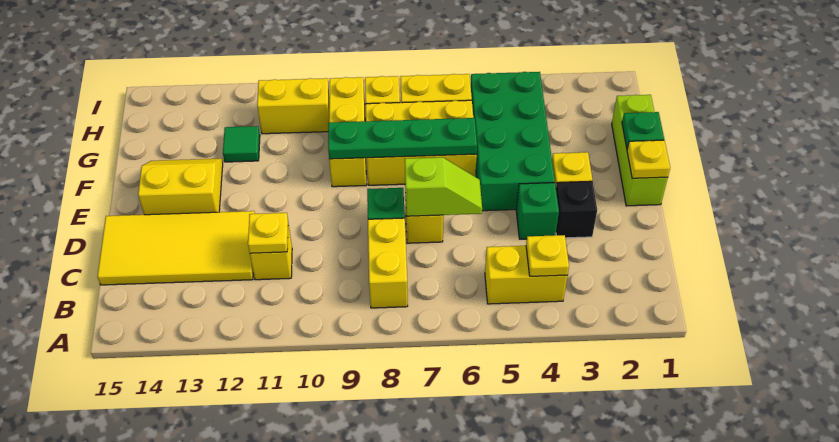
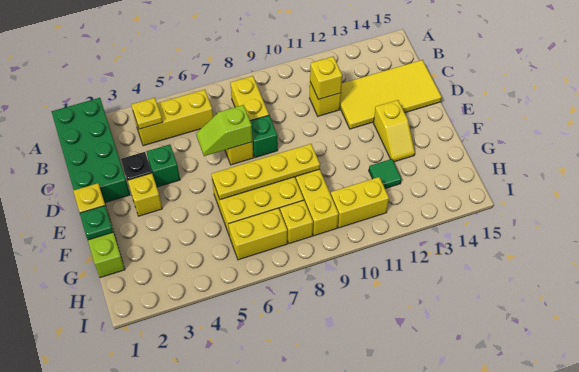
yellow 1x2 brick [485,246,568,304] -> yellow 1x3 brick [134,90,213,146]
yellow 1x1 plate [248,213,288,253] -> yellow 1x1 brick [310,56,342,100]
green 2x4 brick [471,72,555,211] -> green 2x4 brick moved to [52,98,130,203]
yellow 2x2 slope [138,159,223,215] -> yellow 1x2 slope [373,100,415,162]
green 1x4 plate [328,118,477,159] -> yellow 1x4 plate [211,144,320,200]

